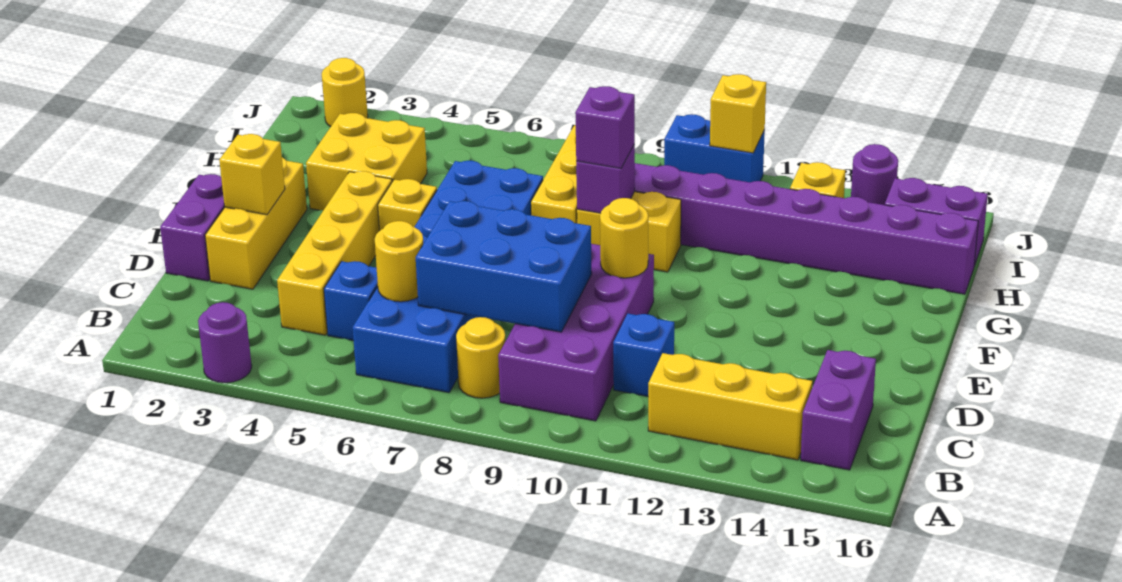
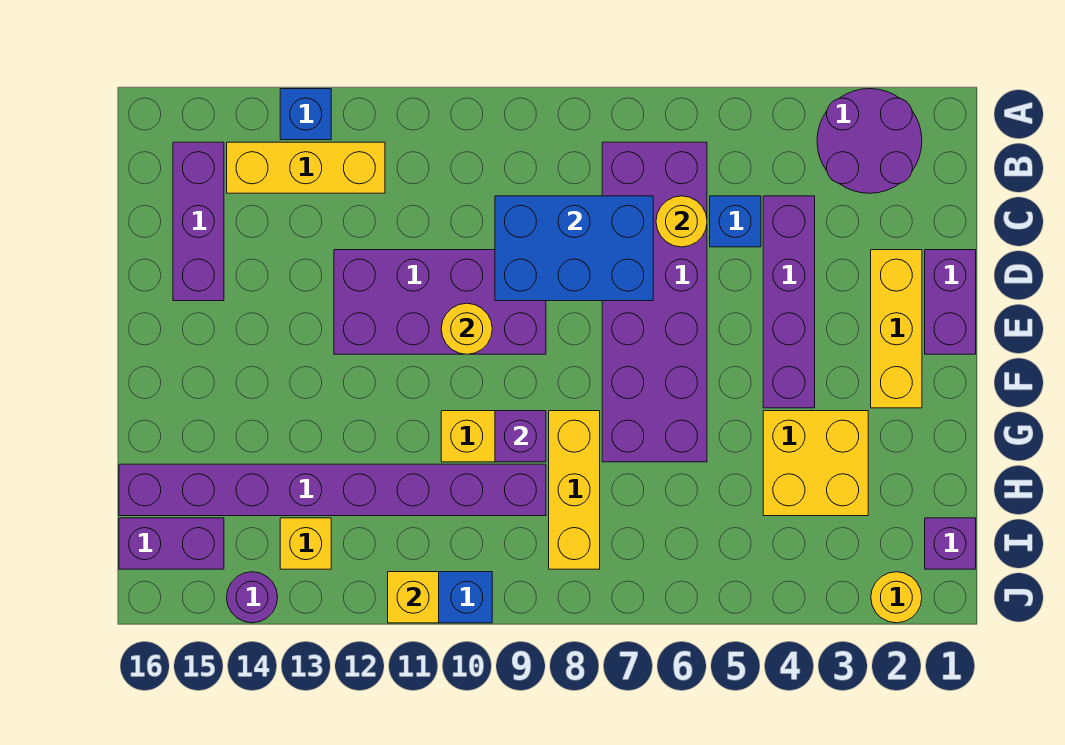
purple 1x1 round brick [198,302,252,383] -> purple 2x2 round brick [817,89,922,193]
blue 2x6 brick [353,161,543,393] -> purple 2x6 brick [602,142,707,462]
yellow 1x1 round brick [456,317,505,398] -> none
purple 2x4 brick [498,244,654,421] -> purple 2x4 brick turned to [334,250,546,354]
purple 1x2 brick [801,350,876,470] -> purple 1x3 brick [173,142,224,301]
yellow 1x4 brick [277,171,392,335] -> purple 1x4 brick [763,196,815,408]
blue 1x1 brick [613,314,674,396] -> blue 1x1 brick moved to [280,89,331,140]
yellow 1x1 brick [219,134,285,215] -> none
yellow 1x1 brick [378,179,437,231] -> none
purple 1x1 brick [575,86,635,168] -> purple 1x1 brick moved to [925,518,976,569]

